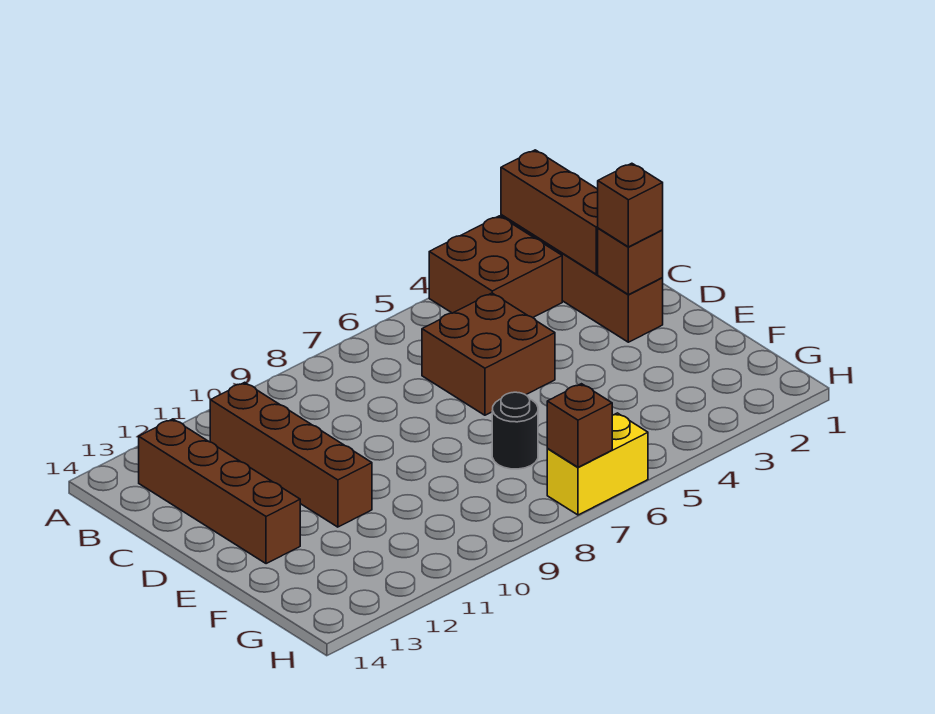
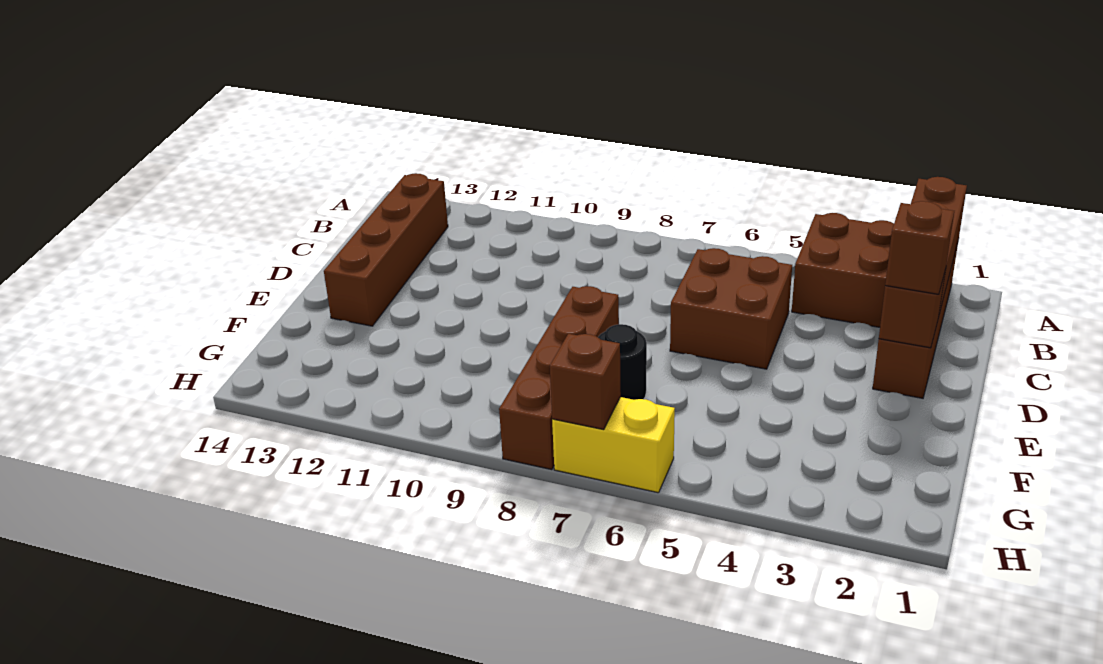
brown 1x4 brick [210,382,372,527] -> brown 1x4 brick moved to [499,286,619,470]

